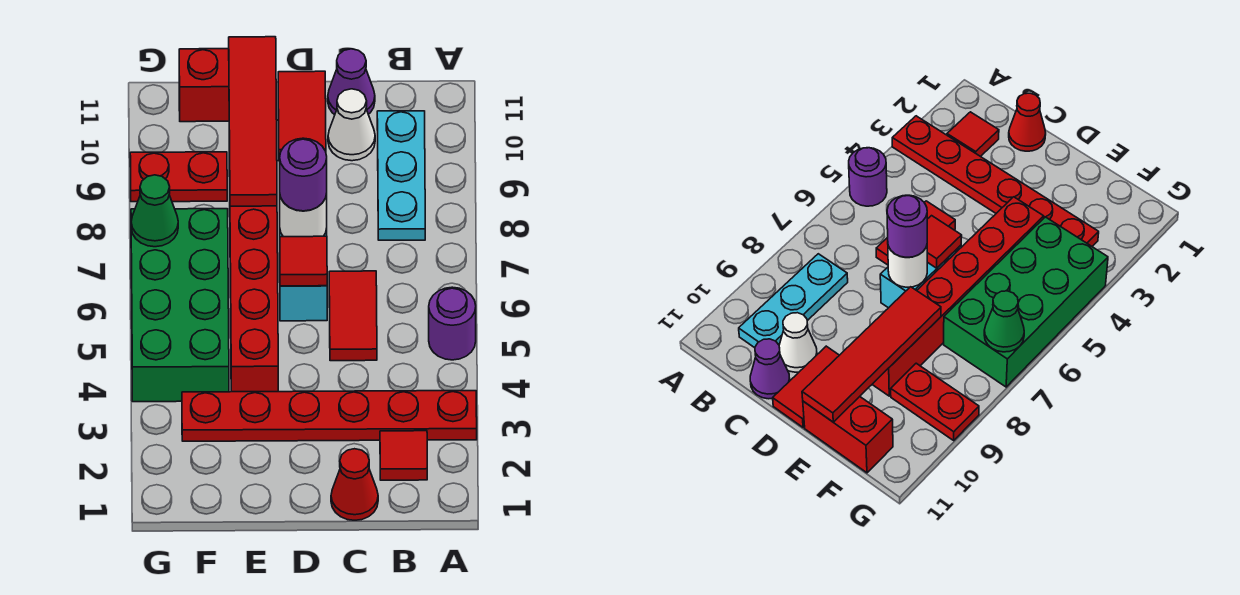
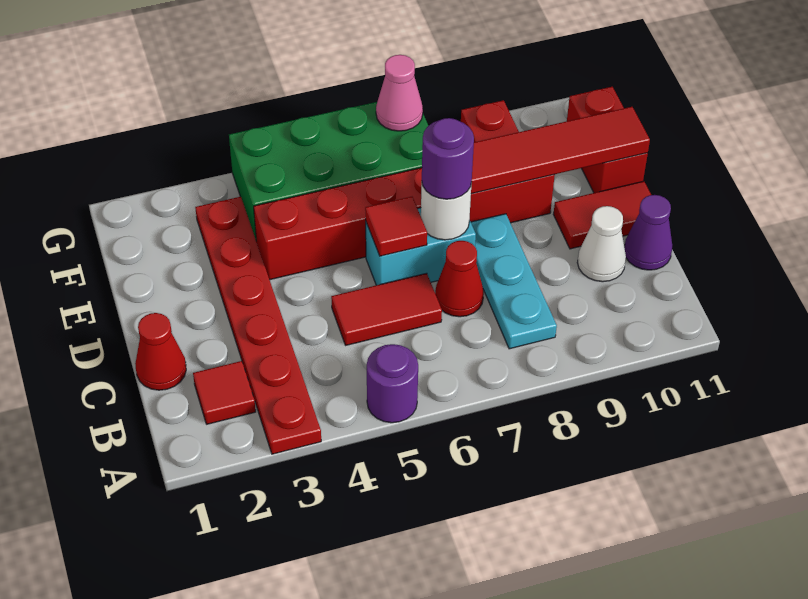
cyan 1x3 plate [377,111,425,240] -> cyan 1x3 plate turned to [471,214,557,349]
none -> red 1x1 cone [435,241,484,317]
green 1x1 cone [131,175,178,247] -> pink 1x1 cone [376,55,423,131]

